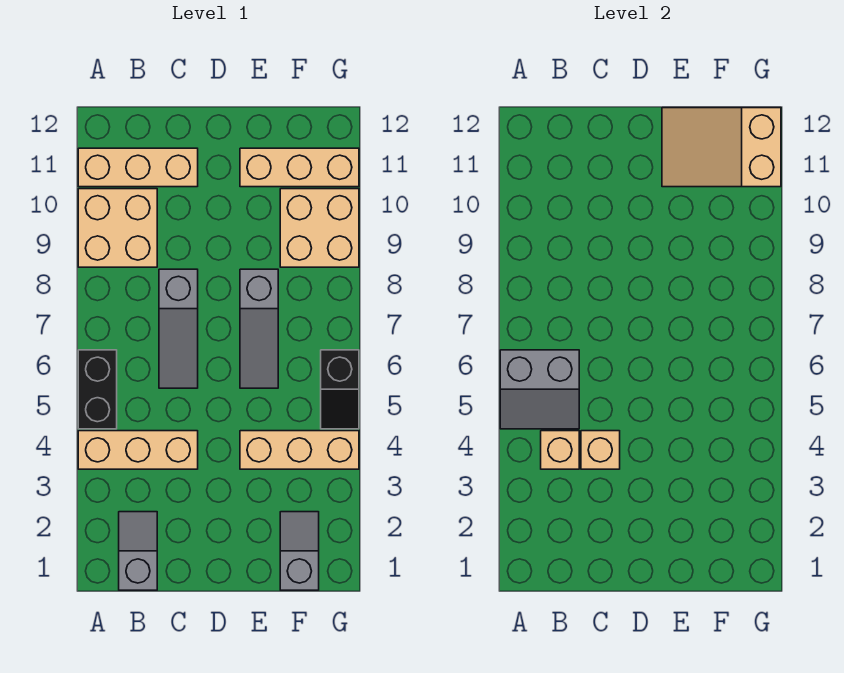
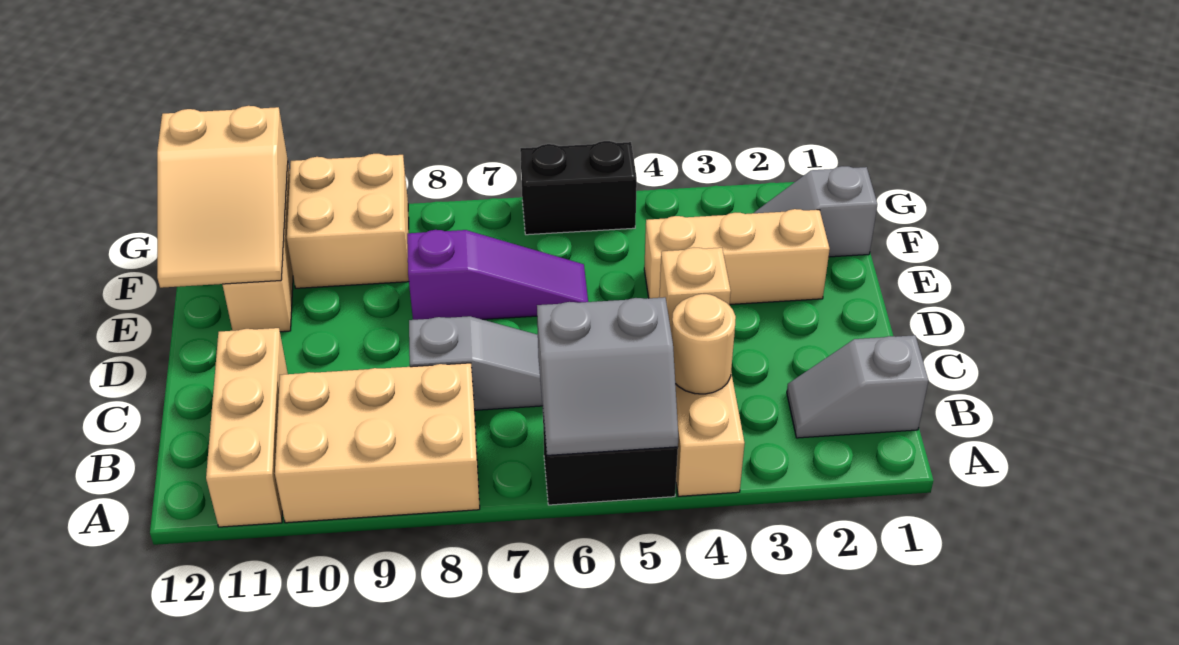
grey 2x2 slope [500,350,579,429] -> grey 2x2 slope turned to [537,297,678,455]
tan 2x2 brick [78,189,157,267] -> tan 2x3 brick [275,363,480,523]
tan 1x1 brick [541,431,579,469] -> tan 1x1 round brick [672,294,736,394]
tan 1x3 brick [240,431,359,469] -> tan 1x3 brick turned to [644,209,830,304]
grey 1x3 slope [240,269,278,388] -> purple 1x3 slope [407,230,588,320]
black 1x2 slope [321,350,359,429] -> black 1x2 brick [520,141,637,235]

